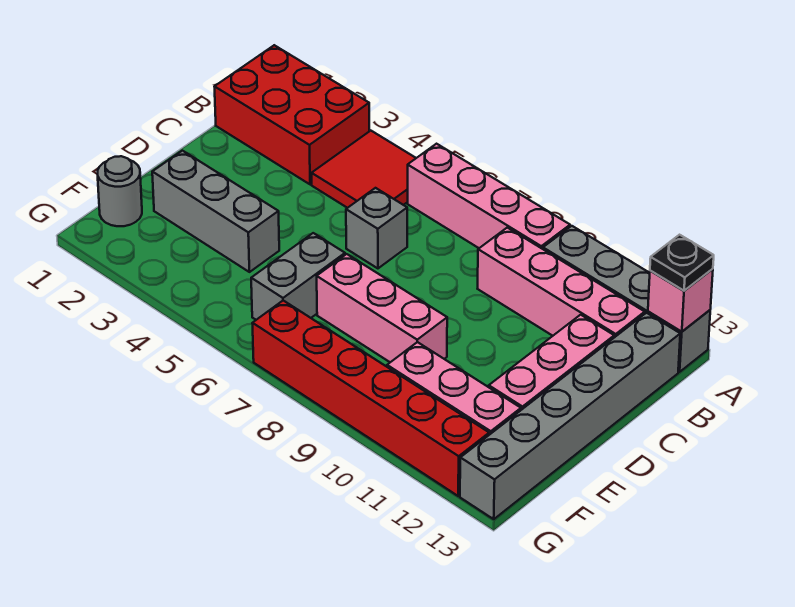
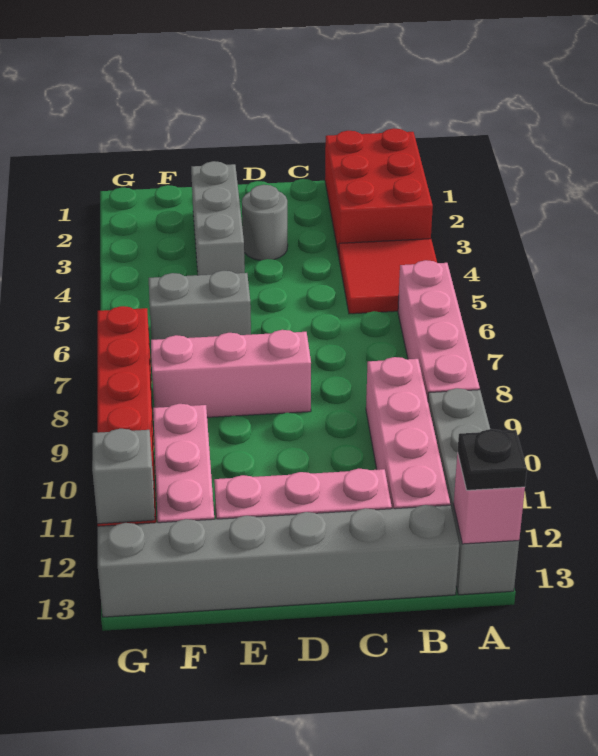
grey 1x1 brick [346,188,407,268] -> grey 1x1 brick moved to [92,429,155,524]
pink 1x3 brick [317,254,447,362] -> pink 1x3 brick turned to [151,330,311,417]
grey 1x1 round brick [98,156,142,226] -> grey 1x1 round brick moved to [242,185,288,260]

